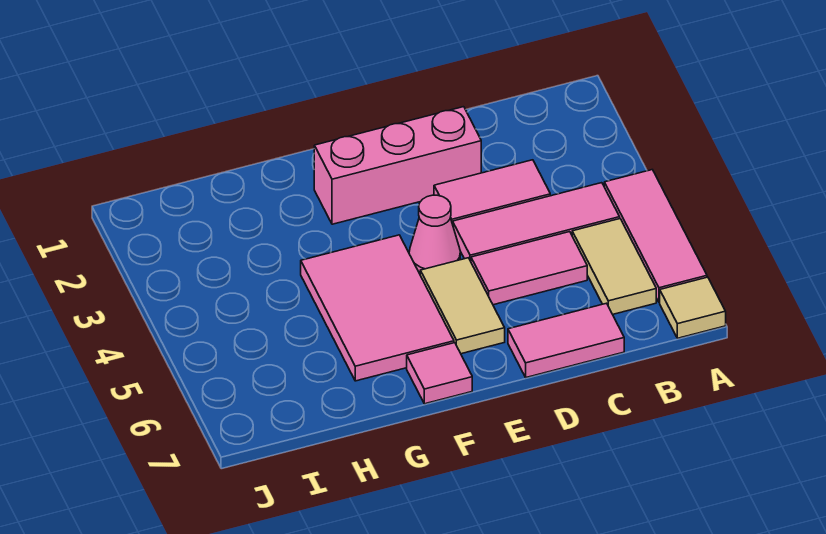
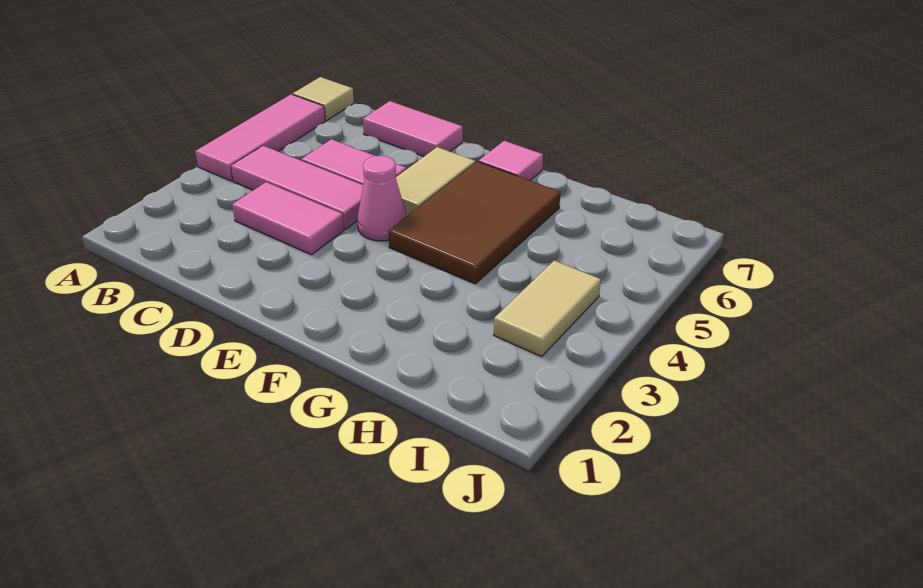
tan 1x2 tile [572,219,656,314] -> tan 1x2 tile moved to [494,261,601,357]
pink 1x3 brick [314,107,481,224] -> none
pink 2x3 tile [301,235,454,381] -> brown 2x3 tile [388,162,560,284]

